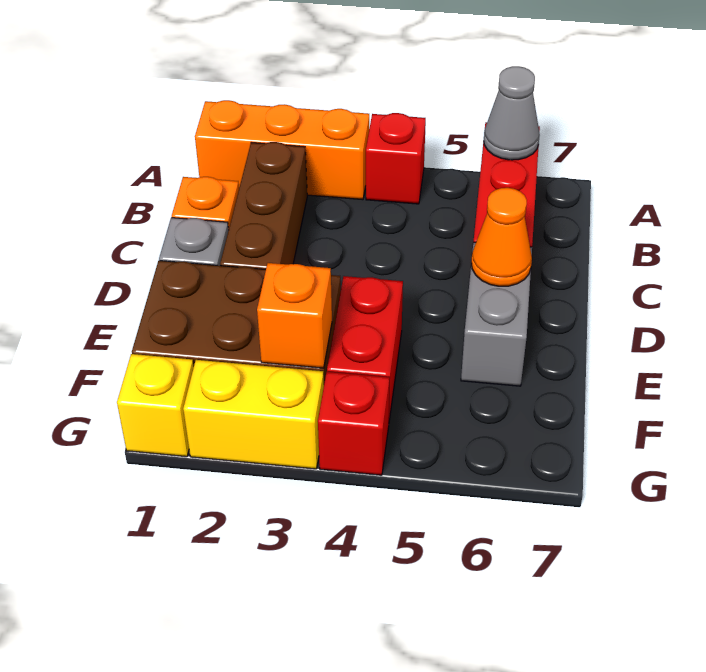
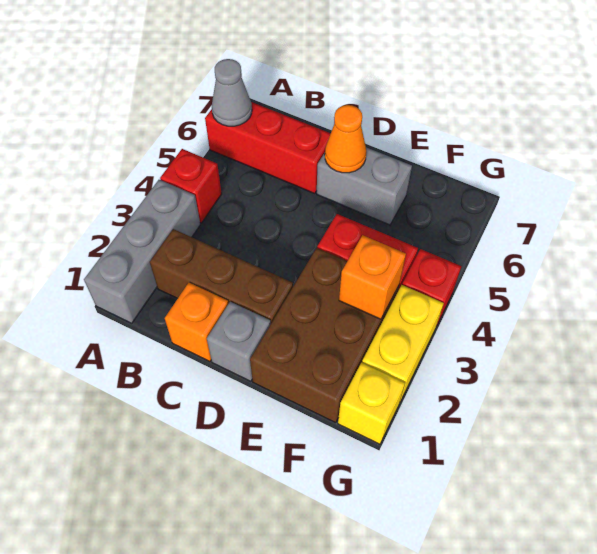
orange 1x3 brick [195,100,369,200] -> grey 1x3 brick [84,180,200,323]

